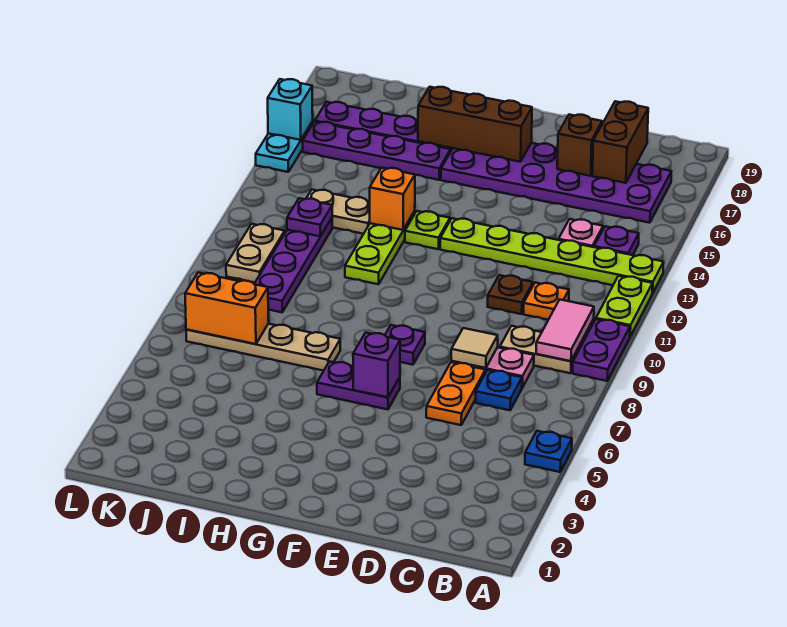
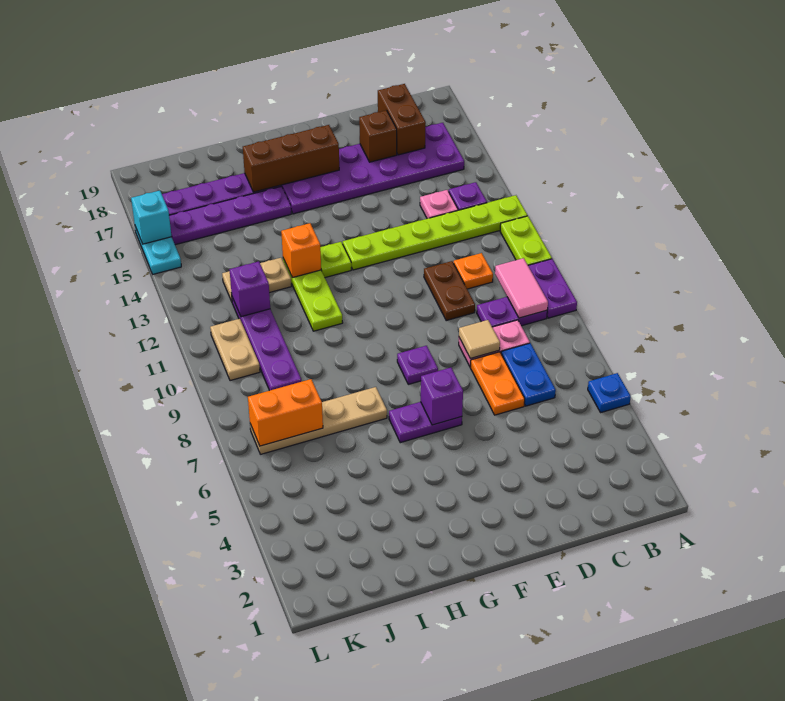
tan 1x2 plate [500,326,582,373] -> purple 1x2 plate [477,297,547,327]
blue 1x1 plate [475,370,522,410] -> blue 1x2 plate [501,343,556,406]
brown 1x1 plate [488,275,533,314] -> brown 1x2 plate [424,261,475,321]
purple 1x1 plate [287,198,332,236] -> purple 1x1 brick [229,261,270,317]

